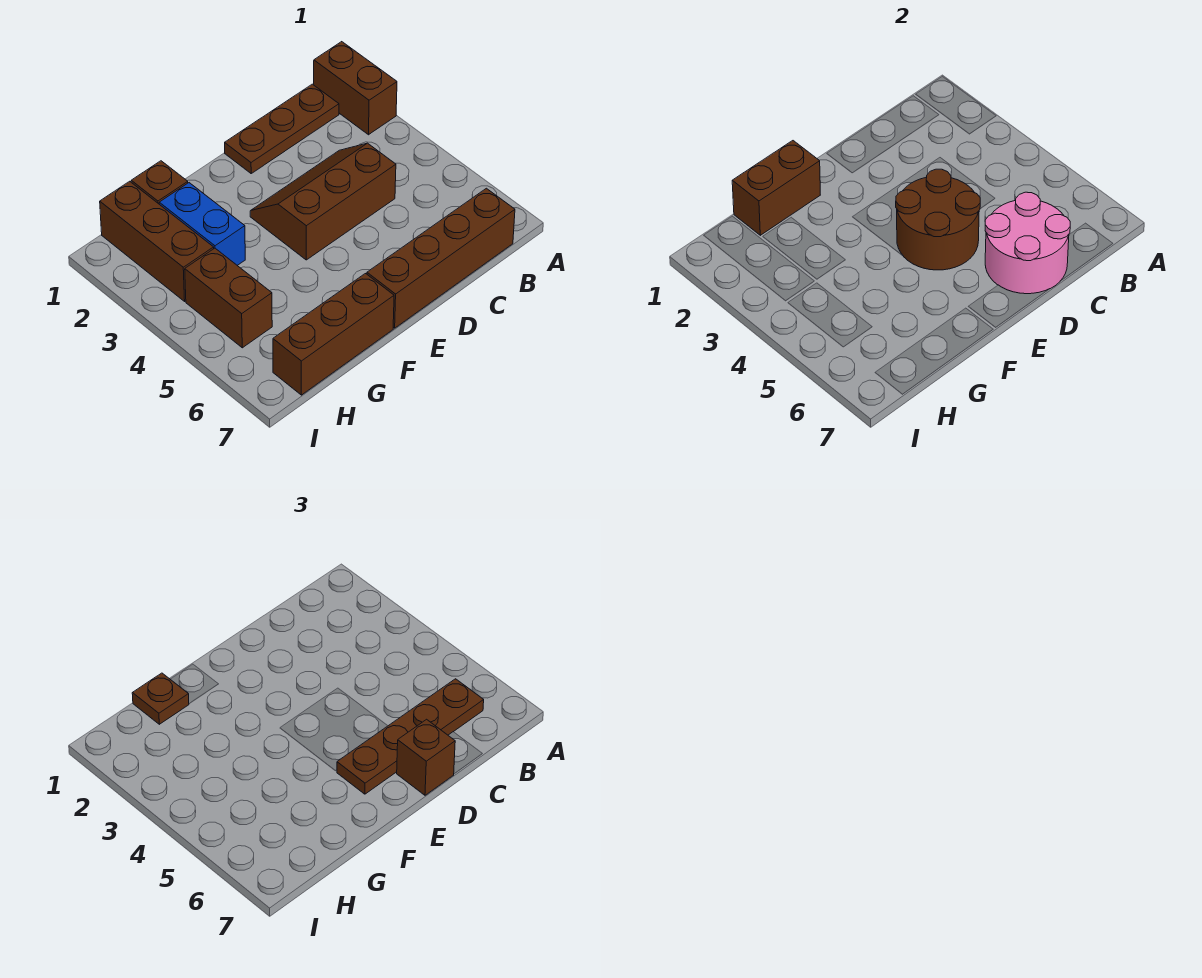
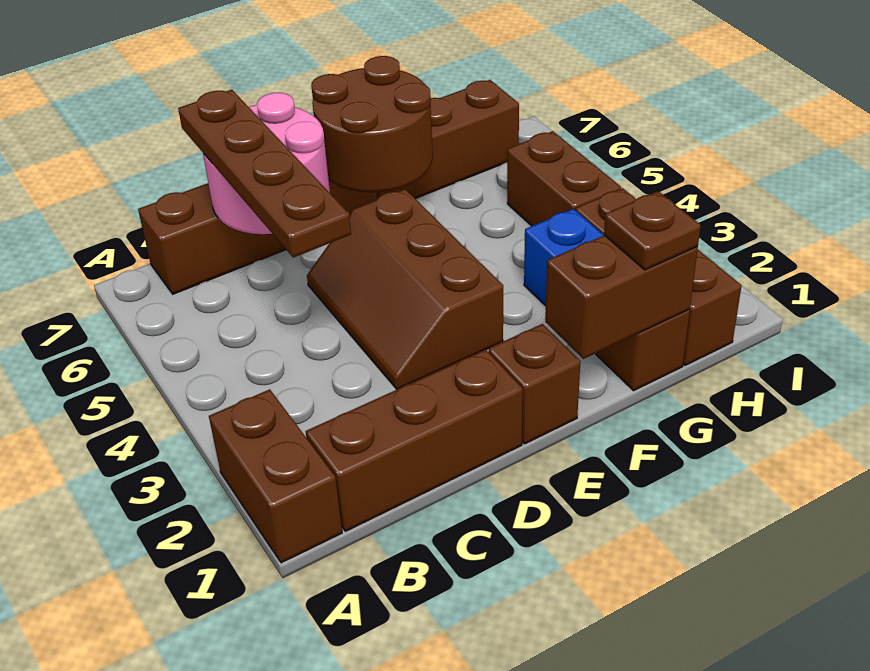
brown 1x3 plate [225,84,339,173] -> brown 1x3 brick [306,350,523,531]
brown 1x4 plate [337,679,484,794] -> brown 1x4 plate turned to [178,90,351,258]
brown 2x3 slope [250,143,396,260] -> brown 2x3 slope turned to [307,189,503,389]
brown 2x2 round brick [896,169,980,270] -> brown 2x2 round brick moved to [311,56,433,192]
brown 1x1 brick [397,719,455,795] -> brown 1x1 brick moved to [489,324,581,444]

